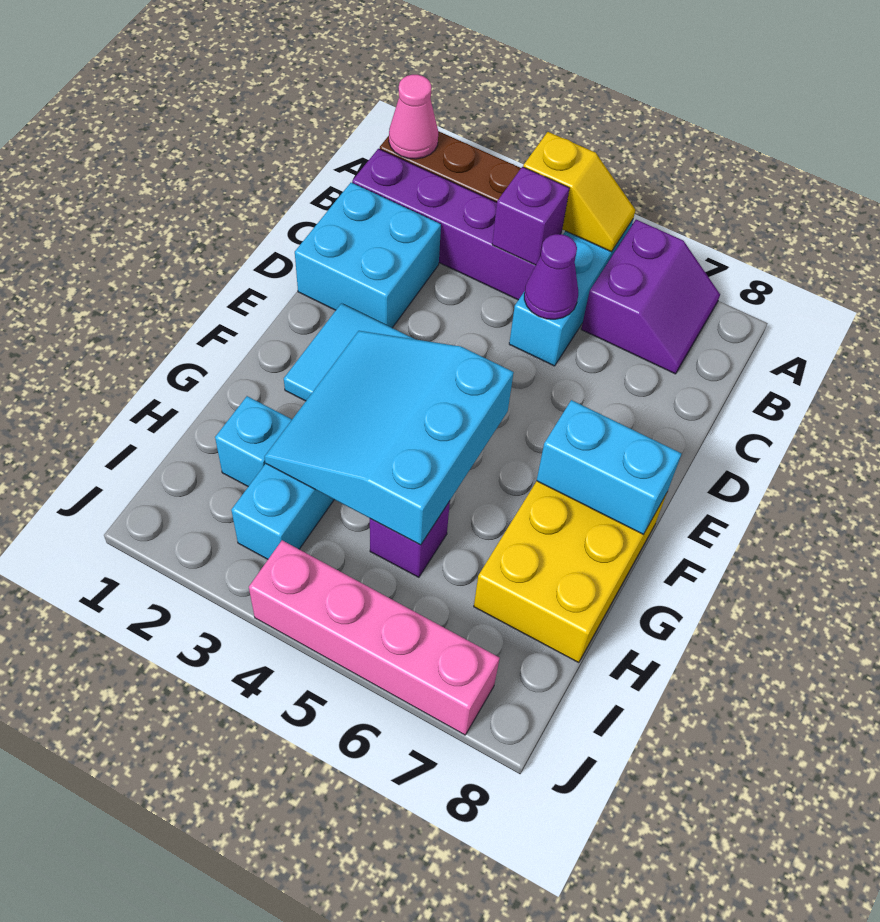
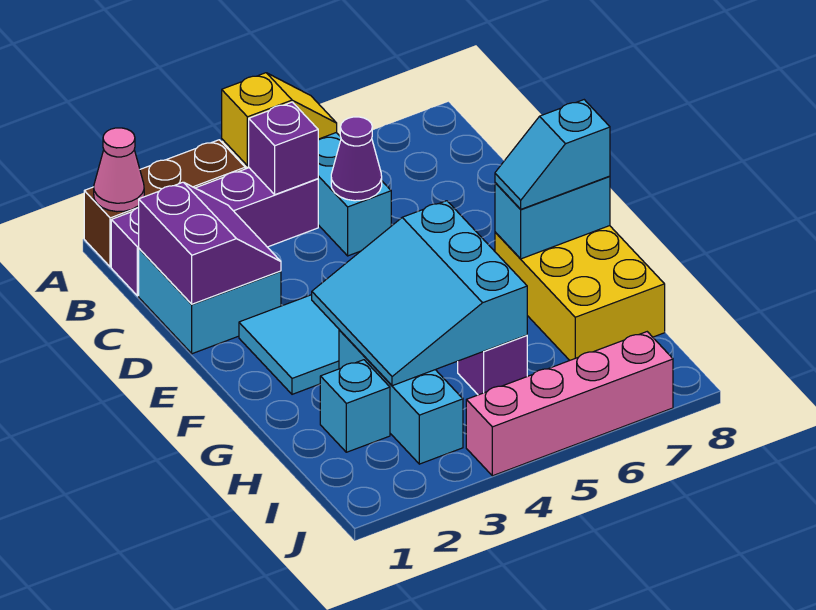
purple 2x2 slope [581,220,720,374] -> purple 2x2 slope moved to [139,182,281,304]
none -> cyan 1x2 slope [495,100,610,209]

